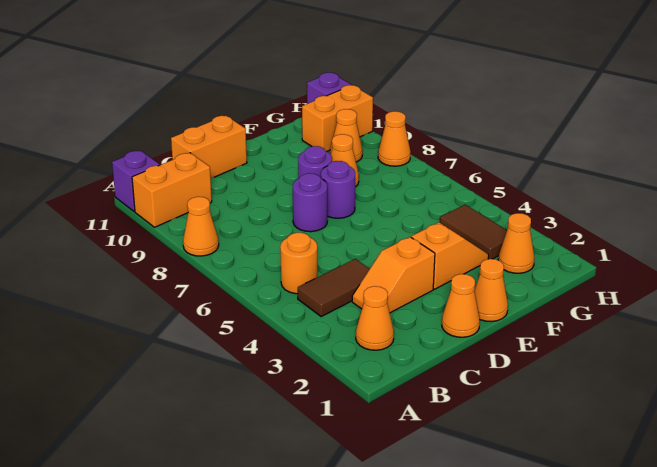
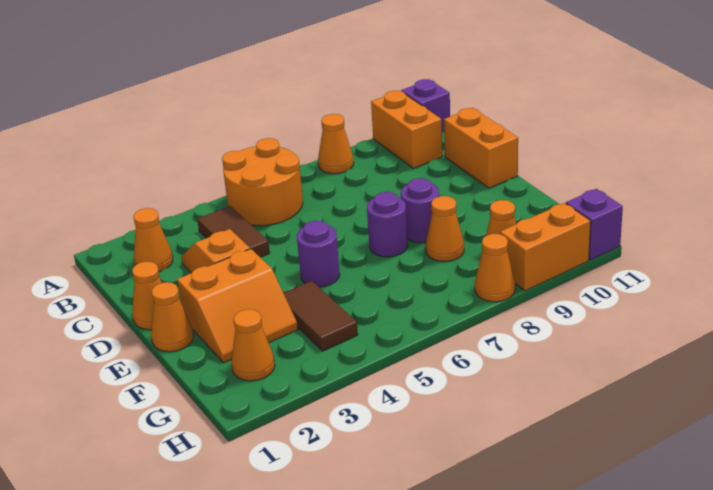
orange 1x1 round brick [280,233,317,294] -> orange 2x2 round brick [222,138,303,226]
purple 1x1 round brick [293,173,327,232] -> purple 1x1 round brick moved to [297,221,340,287]
orange 1x2 slope [411,223,489,289] -> orange 2x2 slope [177,249,298,363]
brown 1x2 tile [440,205,507,259] -> brown 1x2 tile turned to [284,281,358,351]
orange 1x2 brick [302,85,373,152] -> orange 1x2 brick turned to [500,203,591,291]

